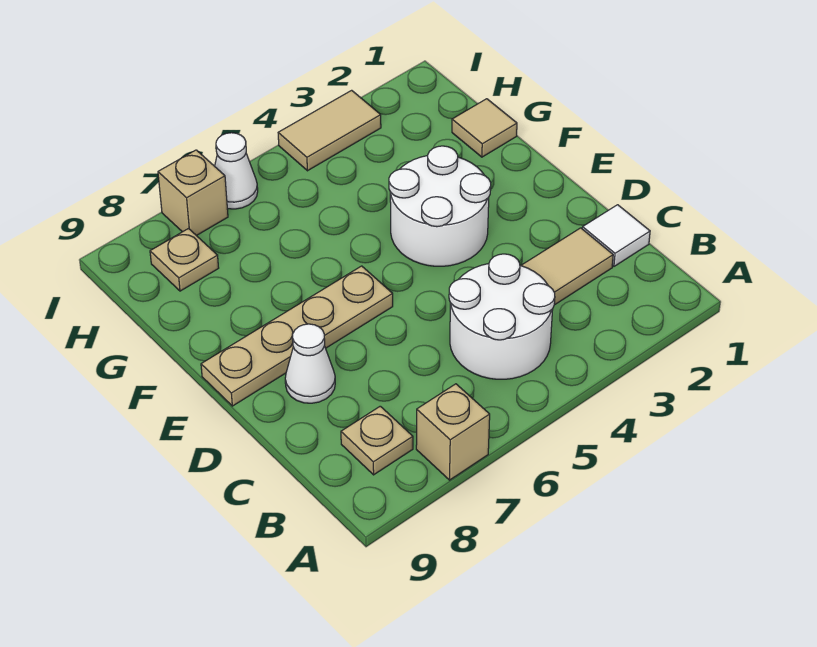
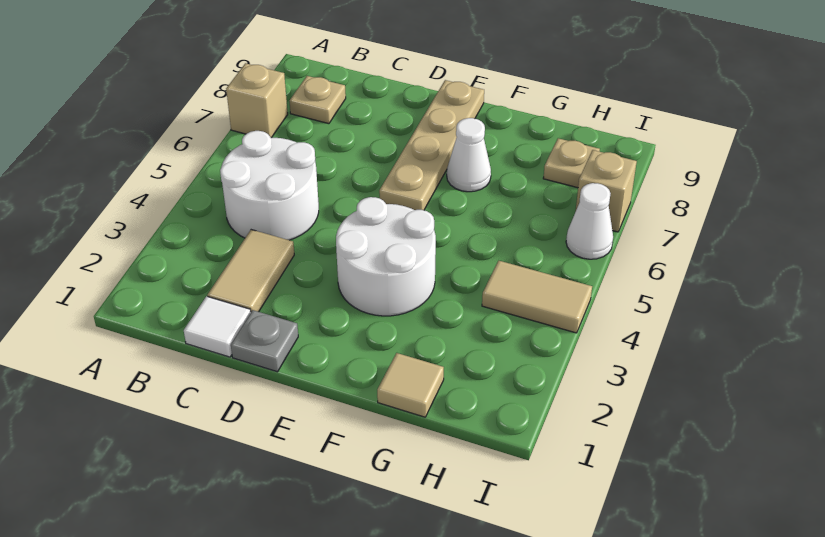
none -> grey 1x1 plate [231,310,298,372]
white 1x1 cone [285,324,335,403] -> white 1x1 cone moved to [447,118,491,192]
tan 1x2 tile [278,90,381,171] -> tan 1x2 tile turned to [482,261,592,333]

